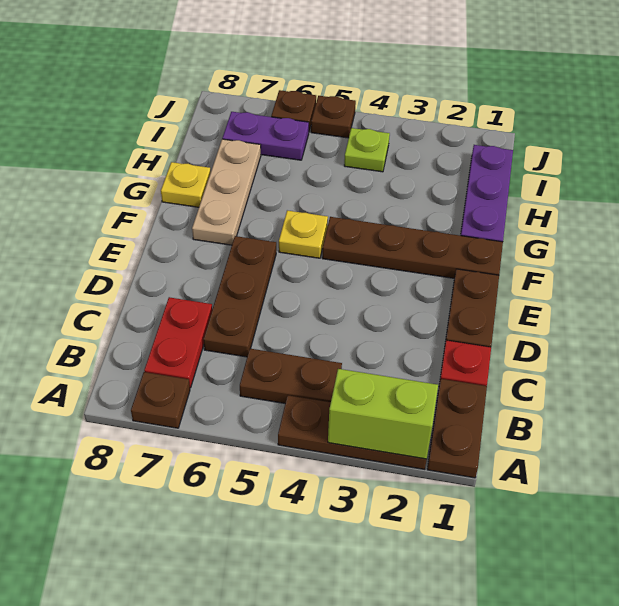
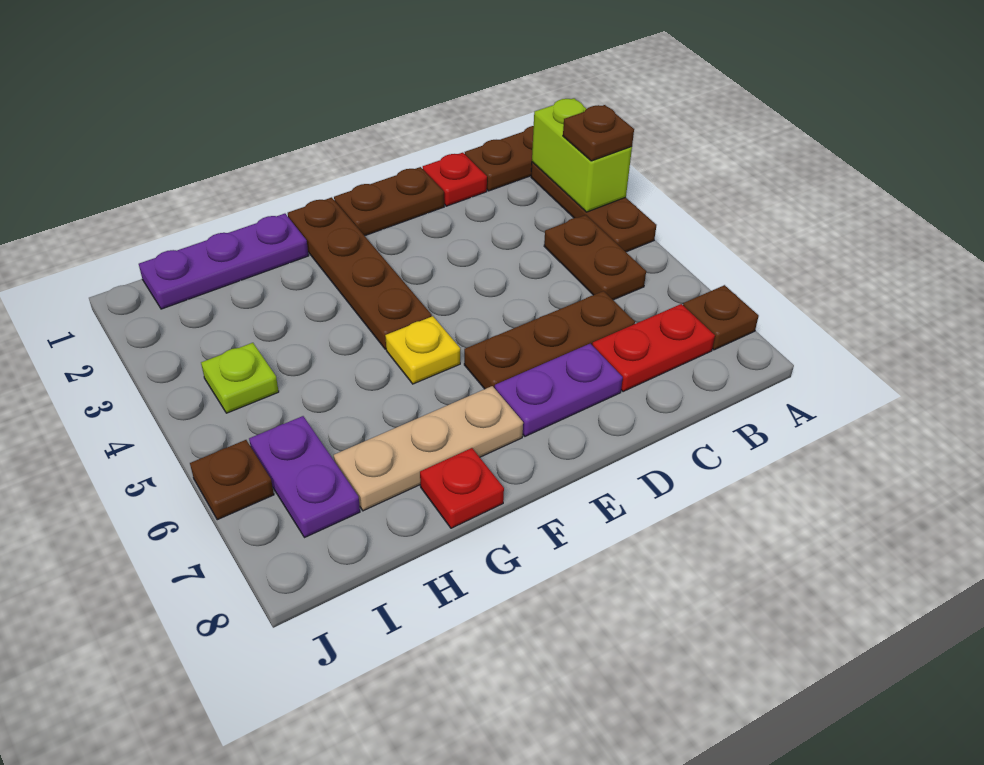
none -> purple 1x2 plate [495,344,623,436]
yellow 1x1 plate [161,162,211,207] -> red 1x1 plate [420,448,504,528]
brown 1x1 plate [311,96,356,138] -> brown 1x1 plate moved to [563,105,634,161]

